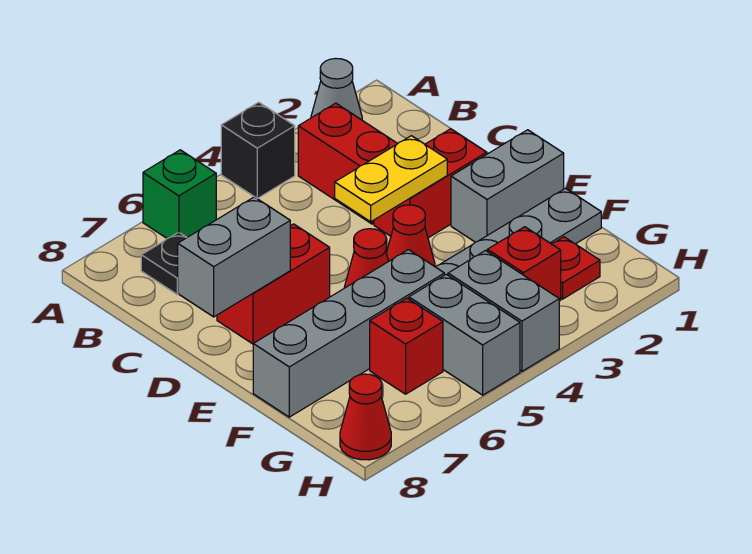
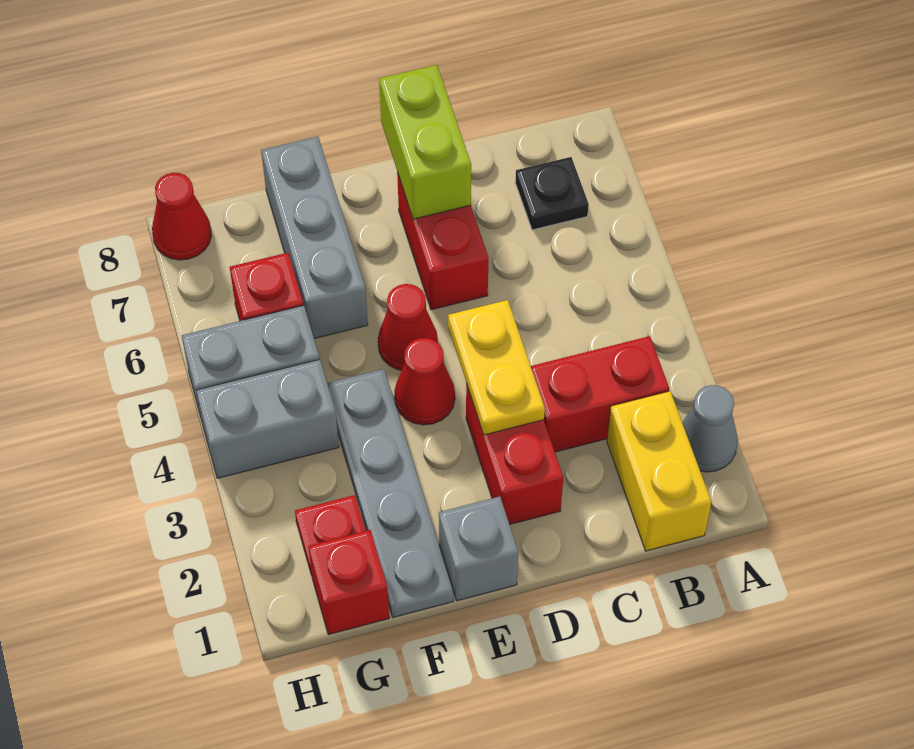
black 1x1 brick [221,102,295,199] -> none
green 1x1 brick [143,150,216,239] -> none
none -> yellow 1x2 brick [607,391,711,551]
grey 1x2 brick [177,197,290,317] -> lime 1x2 brick [379,65,471,219]
grey 1x2 brick [451,130,564,242] -> grey 1x1 brick [439,497,518,601]
grey 1x4 brick [253,250,444,417] -> grey 1x3 brick [261,136,368,339]
red 1x1 brick [487,227,561,301] -> red 1x1 brick moved to [308,530,389,635]

